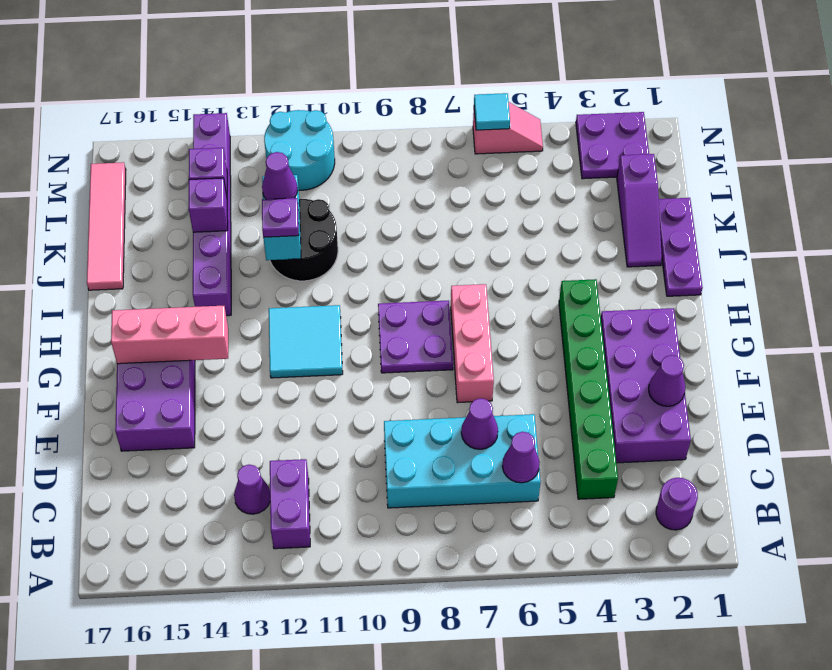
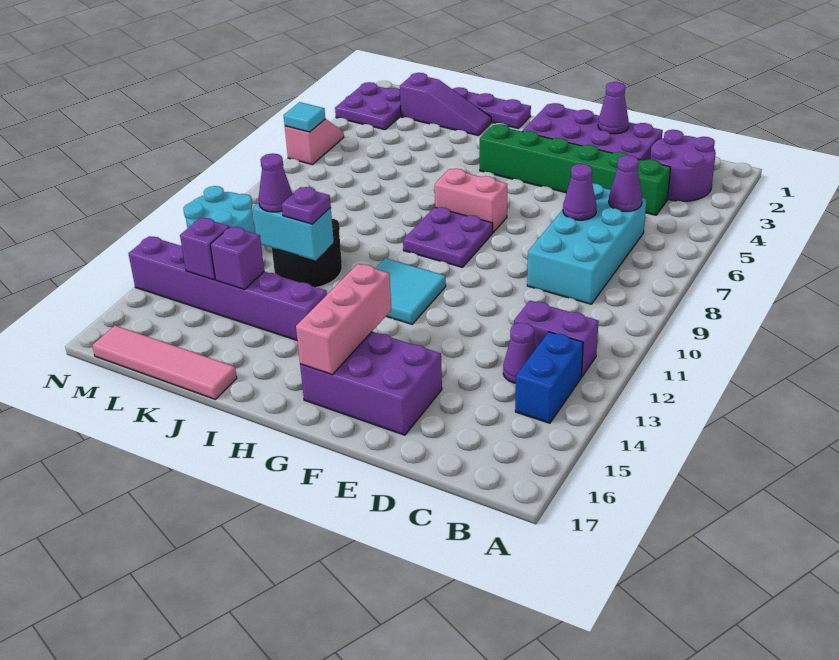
purple 1x1 round brick [656,478,698,530] -> purple 2x2 round brick [650,130,716,201]
none -> blue 1x2 brick [515,332,583,423]
pink 1x3 brick [451,284,494,403] -> pink 1x2 brick [435,169,508,233]

